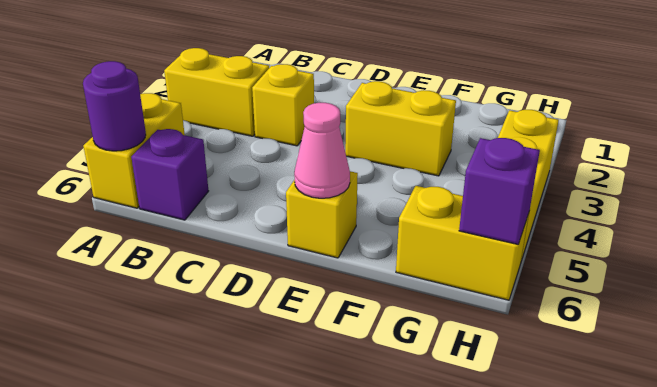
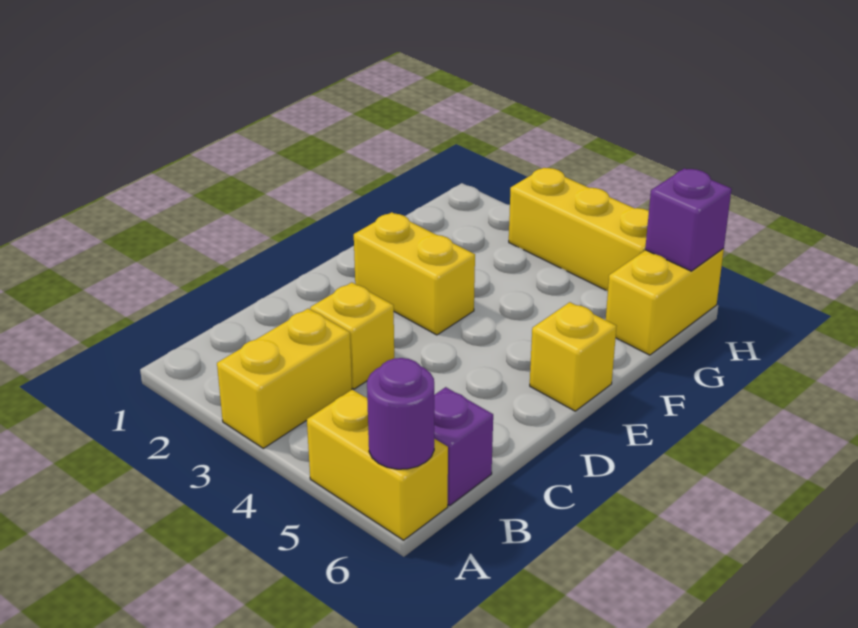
yellow 1x2 brick [345,81,456,176] -> yellow 1x2 brick turned to [354,212,475,335]
pink 1x1 cone [294,103,350,198] -> none

